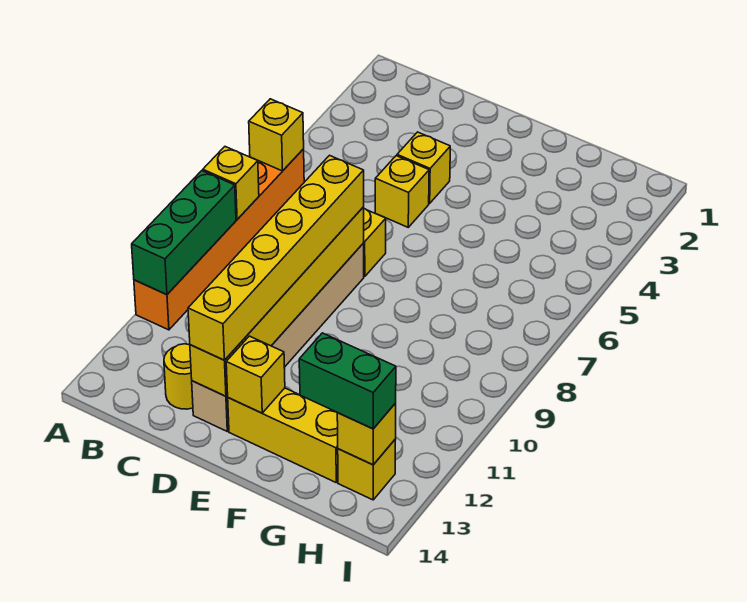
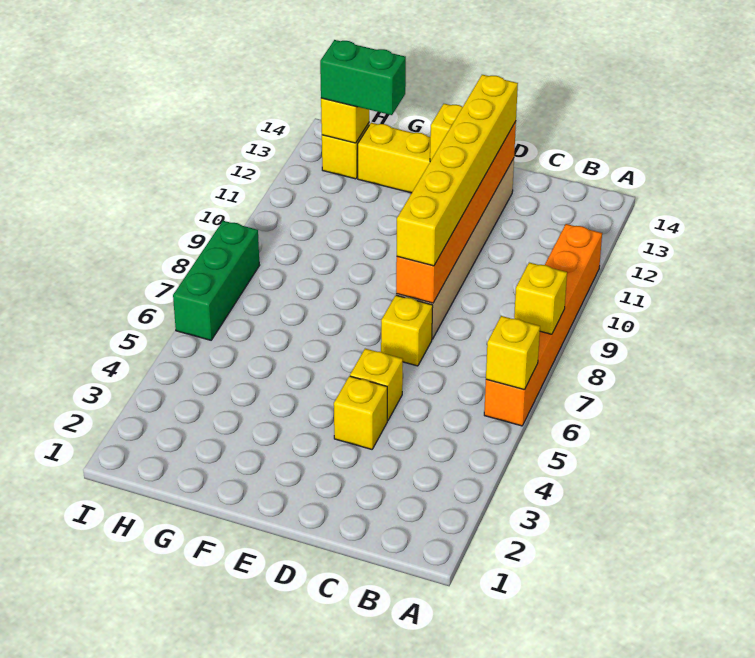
green 1x3 brick [132,171,236,295] -> green 1x3 brick moved to [173,221,260,340]
yellow 1x1 round brick [164,344,193,409] -> none
yellow 1x6 brick [190,207,364,396] -> orange 1x6 brick [396,121,516,303]

